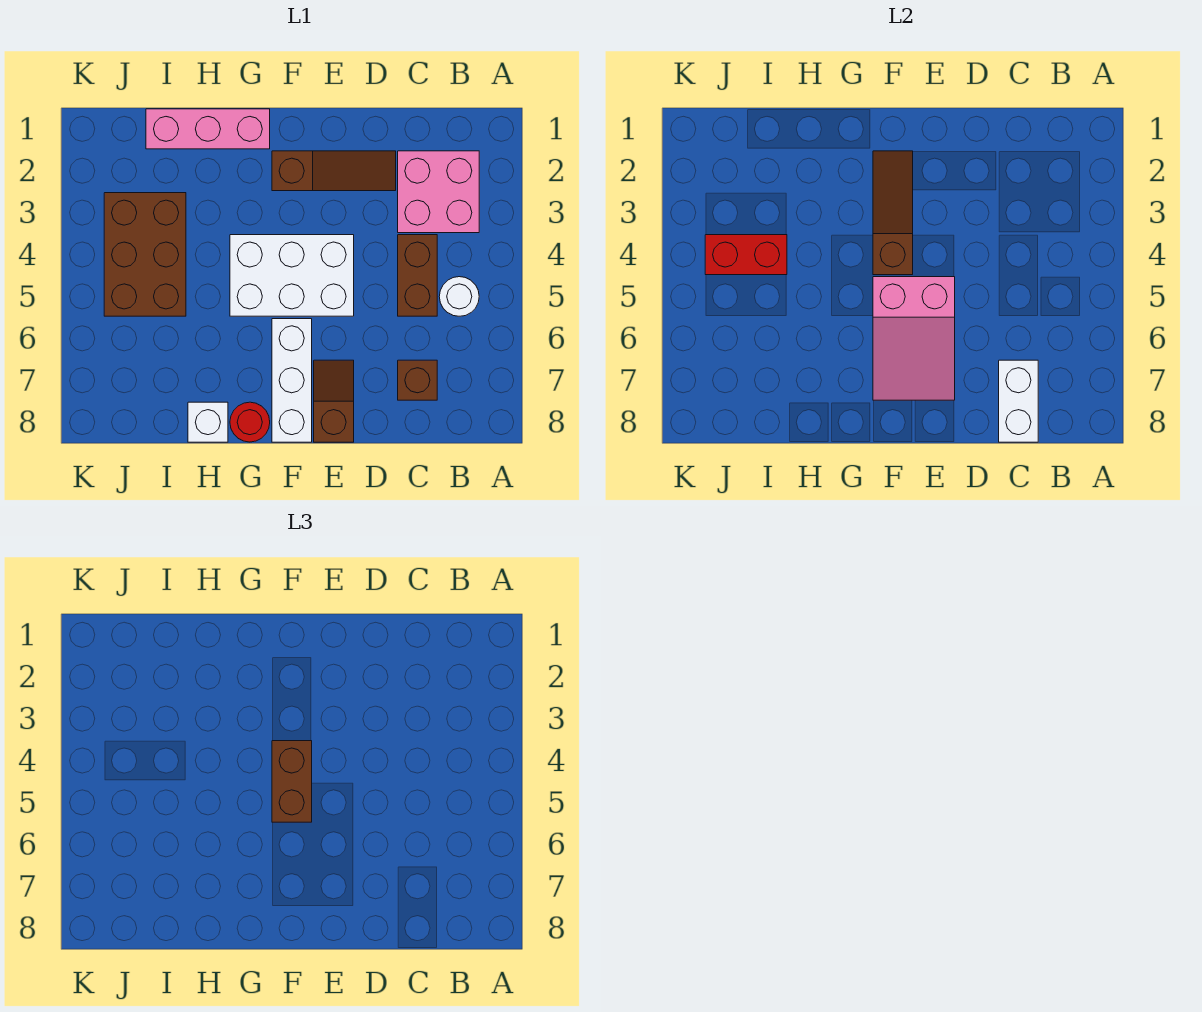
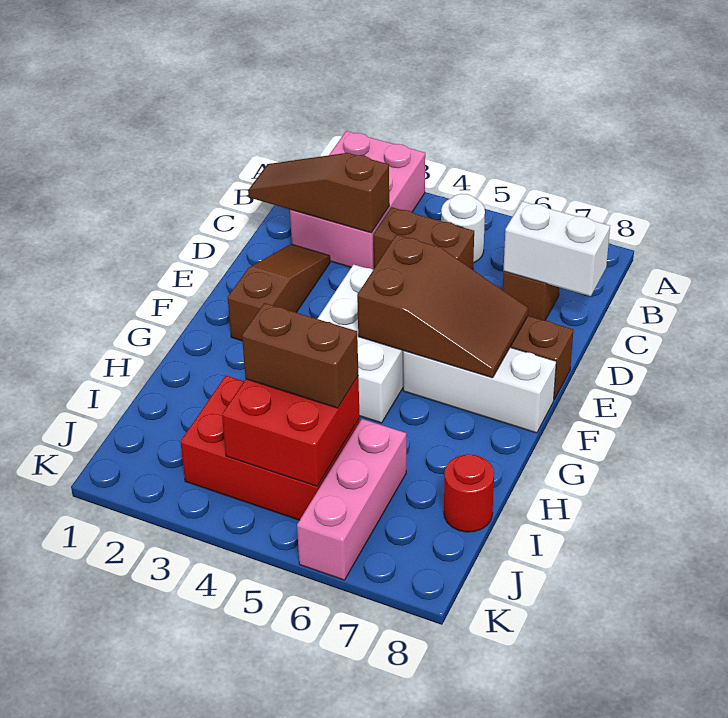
pink 2x2 brick [398,151,479,233] -> pink 2x3 brick [290,131,425,270]
pink 2x3 slope [873,277,955,400] -> brown 2x3 slope [357,235,528,378]
brown 1x3 slope [873,151,913,275] -> brown 1x3 slope moved to [248,153,389,233]
brown 1x2 brick [272,741,312,822] -> brown 1x2 brick moved to [242,303,358,408]
pink 1x3 brick [146,109,270,149] -> pink 1x3 brick moved to [297,419,406,580]
red 1x1 round brick [230,402,270,442] -> red 1x1 round brick moved to [444,454,494,532]
white 1x1 brick [188,402,228,442] -> none
brown 2x3 brick [104,193,186,316] -> red 2x3 brick [180,376,360,520]
red 1x2 brick [705,235,787,275] -> red 2x2 brick [222,377,359,486]

